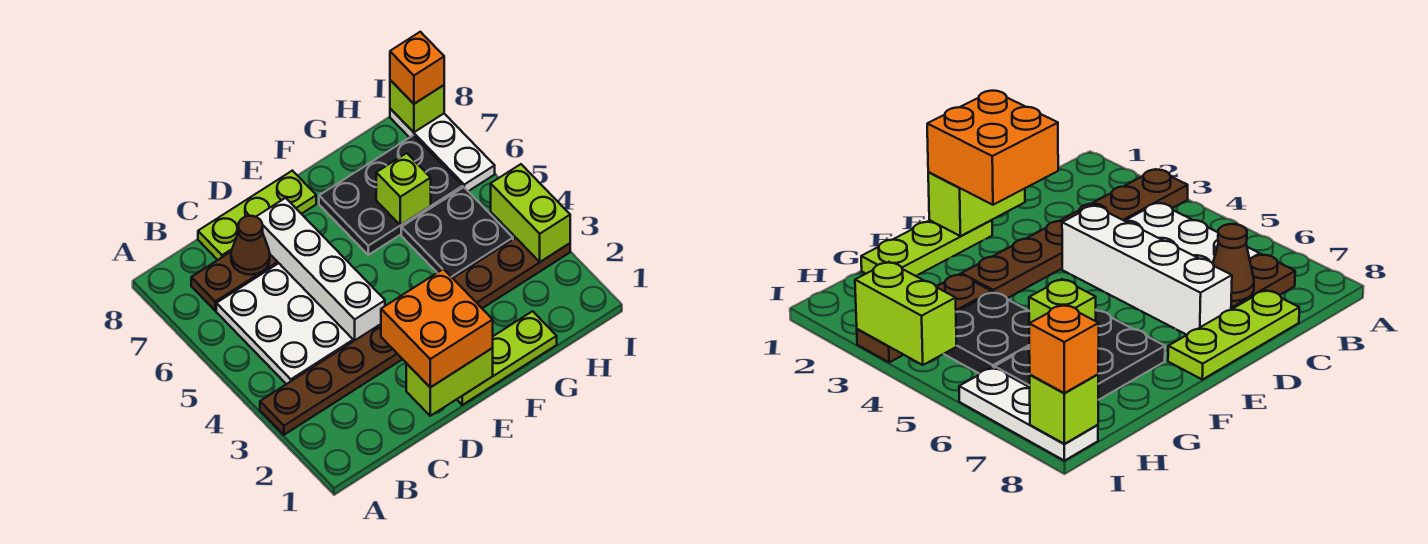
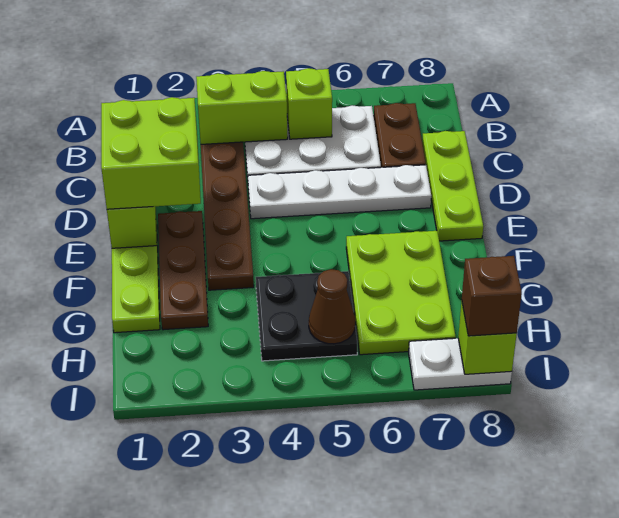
brown 1x1 cone [231,216,270,275] -> brown 1x1 cone moved to [309,269,355,344]
orange 2x2 brick [381,269,493,387] -> lime 2x2 brick [101,97,201,209]
white 1x4 brick [256,198,385,341] -> white 1x4 plate [248,165,431,219]
black 2x3 plate [319,135,463,255] -> lime 2x3 plate [346,231,456,355]
brown 1x3 plate [453,238,570,308] -> brown 1x3 plate moved to [158,211,208,330]
lime 1x1 brick [376,153,431,225] -> lime 1x1 brick moved to [286,68,332,139]
lime 1x2 brick [491,164,570,262] -> lime 1x2 brick moved to [196,71,288,144]
white 1x3 plate [390,109,495,191] -> white 1x2 plate [409,338,512,390]
orange 1x1 brick [390,32,444,104] -> brown 1x1 brick [462,256,522,336]

